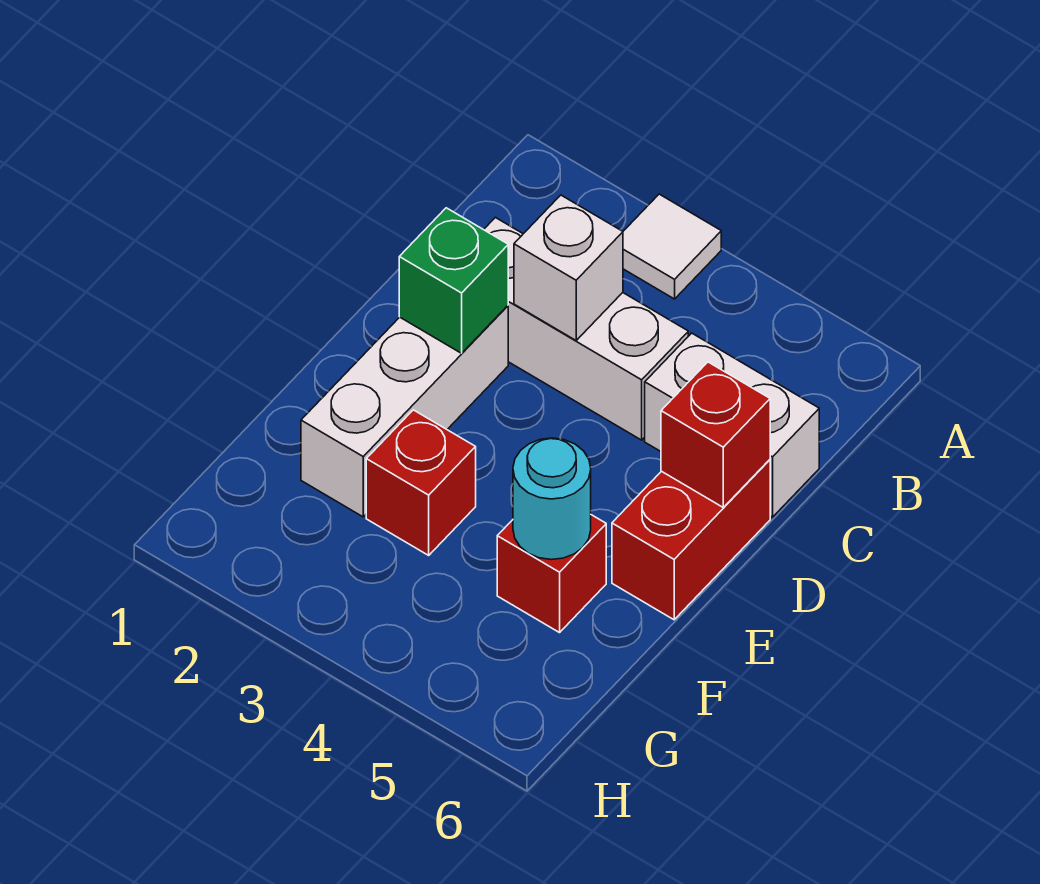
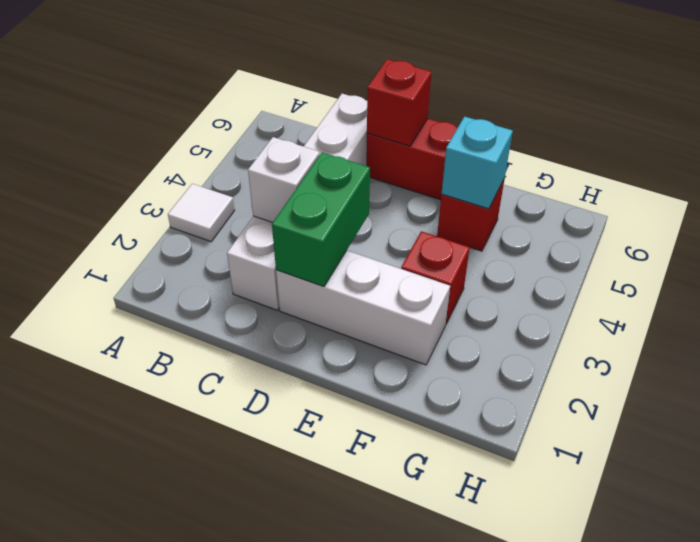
green 1x1 brick [399,208,508,353] -> green 1x2 brick [272,152,370,287]
cyan 1x1 round brick [513,438,591,560] -> cyan 1x1 brick [442,116,513,209]

